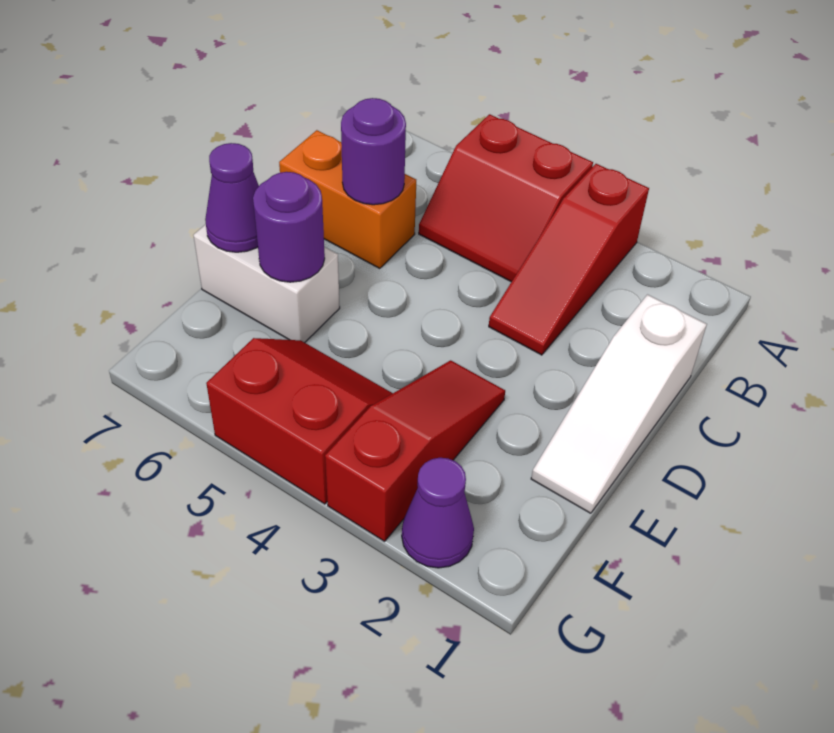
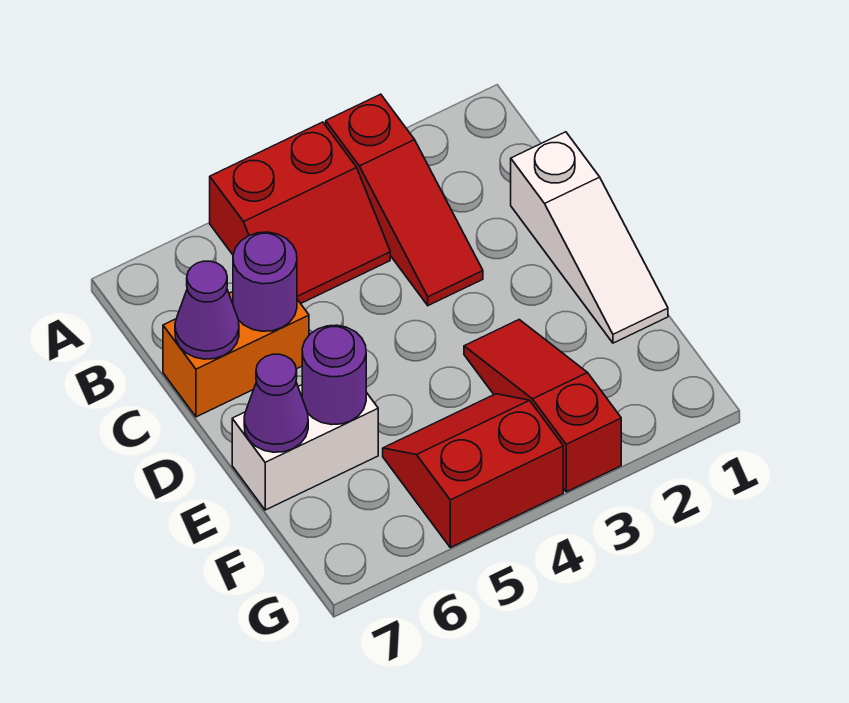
purple 1x1 cone [402,458,474,568] -> purple 1x1 cone moved to [175,261,239,359]

